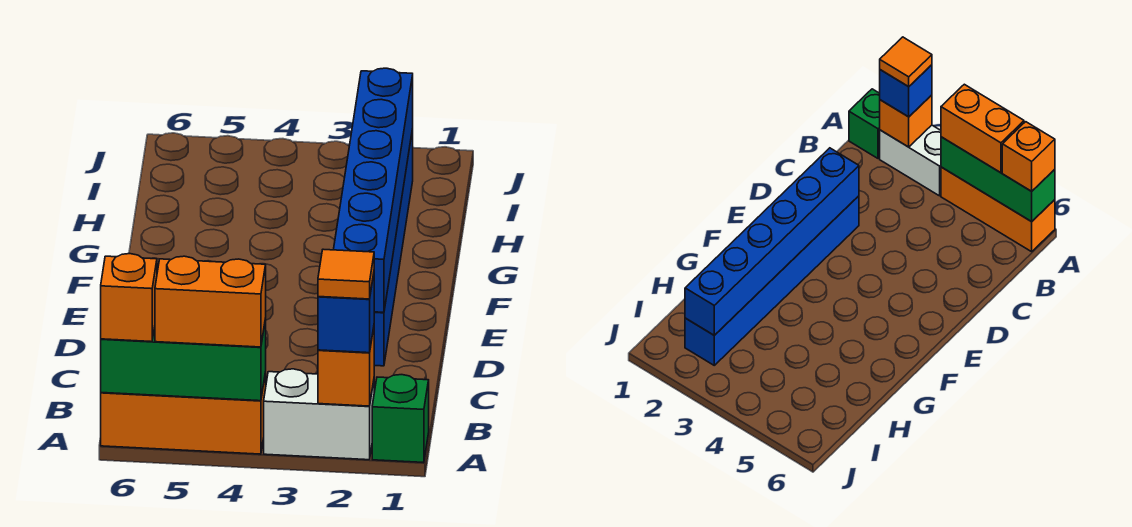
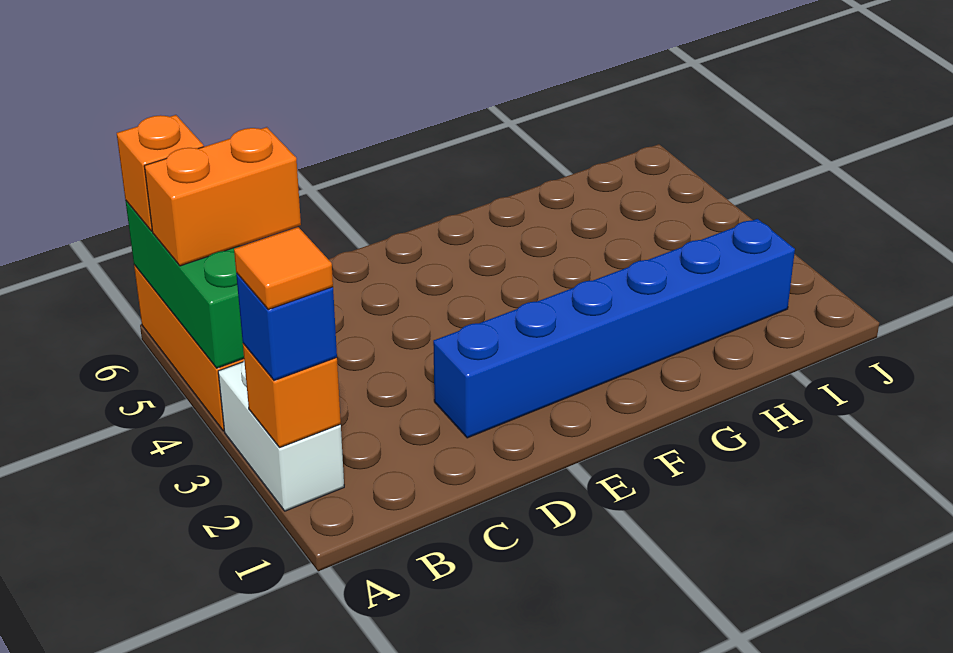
green 1x1 brick [372,375,429,463] -> none
orange 1x2 brick [155,256,266,347] -> orange 1x2 brick turned to [144,127,301,266]
blue 1x6 brick [333,68,413,312] -> none

